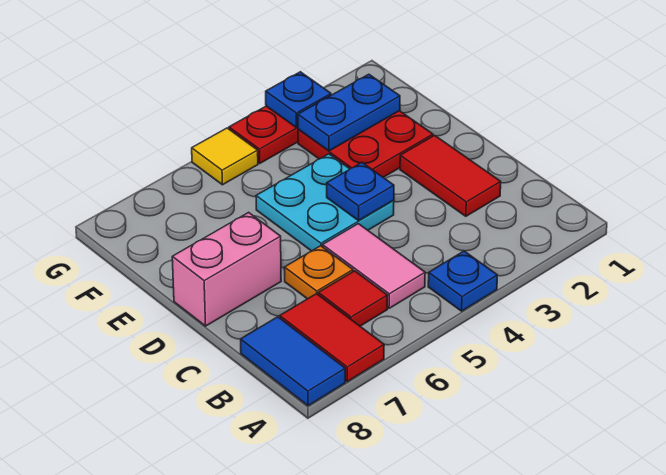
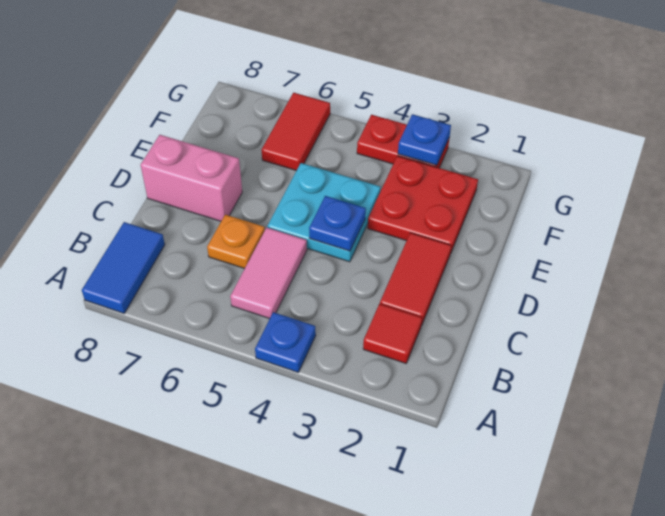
red 1x2 tile [280,294,384,382] -> red 1x2 tile moved to [262,93,330,171]
red 1x1 tile [318,271,387,326] -> red 1x1 tile moved to [363,304,422,363]
blue 1x2 plate [298,74,400,151] -> none
yellow 1x1 tile [192,128,258,185] -> none

